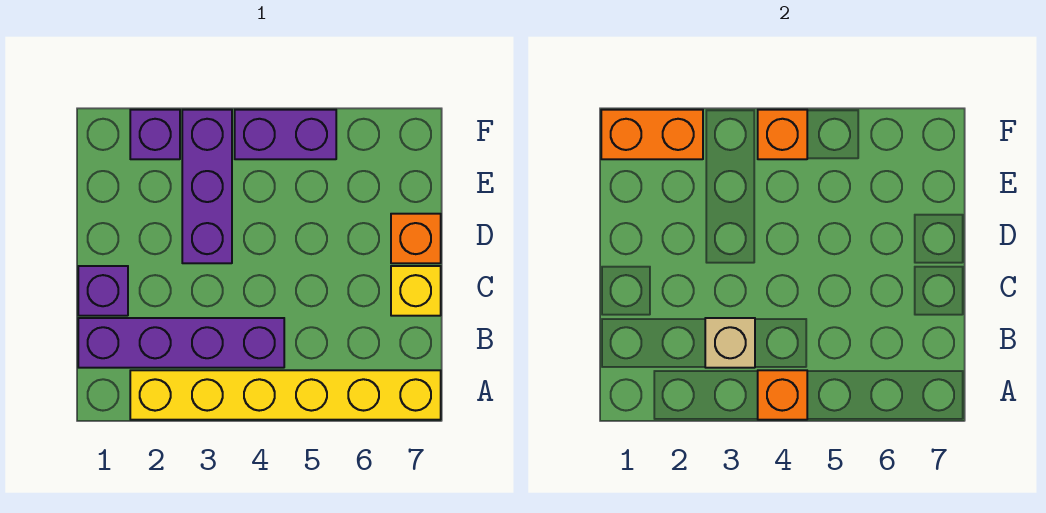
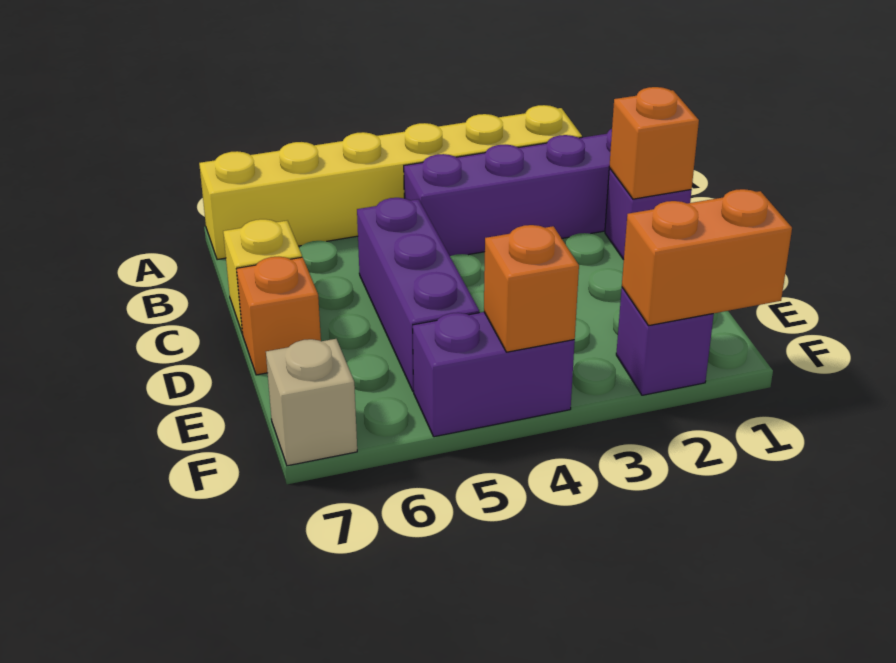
orange 1x1 brick [758,370,807,420] -> orange 1x1 brick moved to [609,87,699,199]
tan 1x1 brick [705,318,755,368] -> tan 1x1 brick moved to [266,339,357,466]
purple 1x3 brick [182,110,232,263] -> purple 1x3 brick moved to [357,198,479,392]

